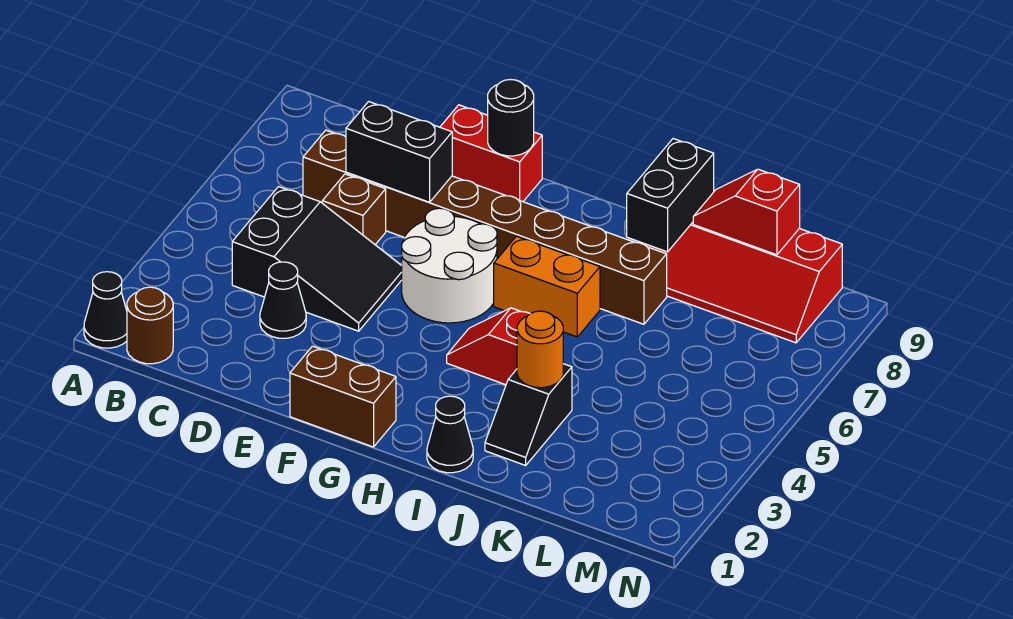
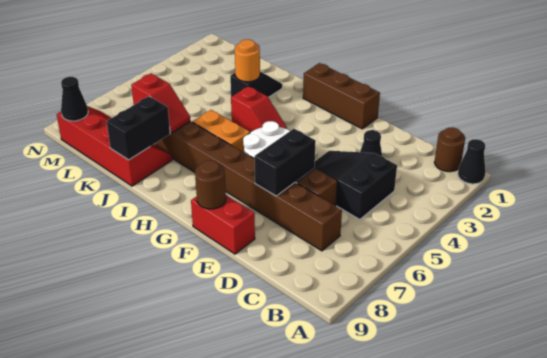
black 1x2 brick [346,102,452,202] -> black 1x2 brick turned to [254,129,316,196]
brown 1x2 brick [290,346,396,447] -> brown 1x3 brick [303,63,380,129]
black 1x1 round brick [488,80,534,156] -> brown 1x1 round brick [195,161,226,209]
black 1x1 cone [427,396,473,473] -> black 1x1 cone moved to [61,77,88,121]
red 1x2 slope [693,169,800,255] -> red 1x2 slope moved to [131,73,190,133]

